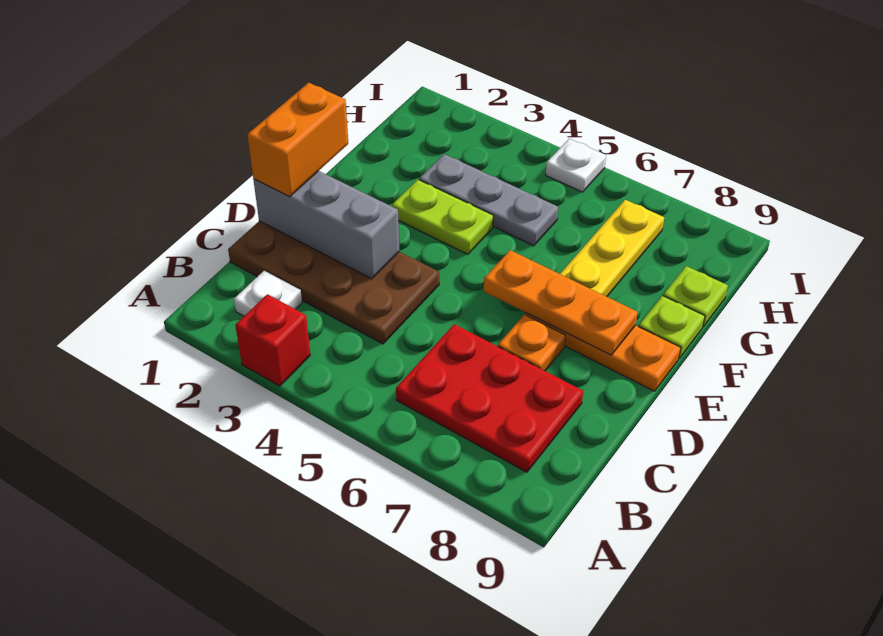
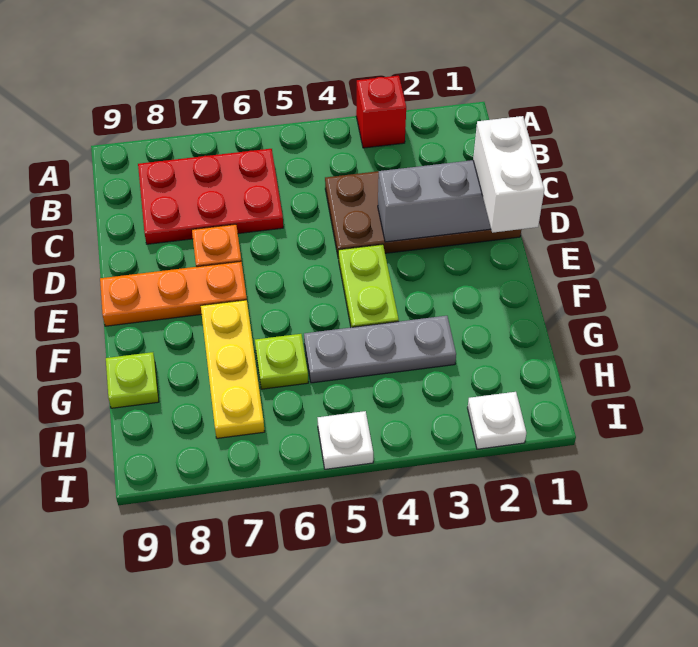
white 1x1 plate [234,271,302,316] -> white 1x1 plate moved to [468,392,526,449]
orange 1x2 brick [247,83,348,197] -> white 1x2 brick [473,116,544,233]
orange 1x3 plate [484,250,638,355] -> none
lime 1x2 plate [392,180,493,254] -> lime 1x2 plate turned to [338,244,399,327]
lime 1x1 plate [639,296,705,358] -> lime 1x1 plate moved to [255,334,308,389]

